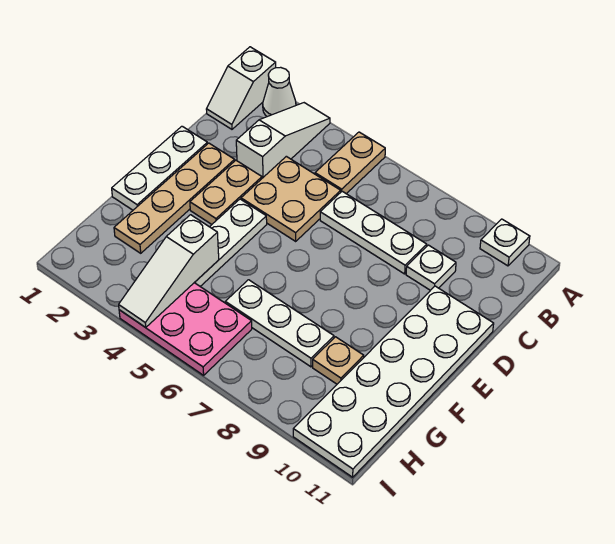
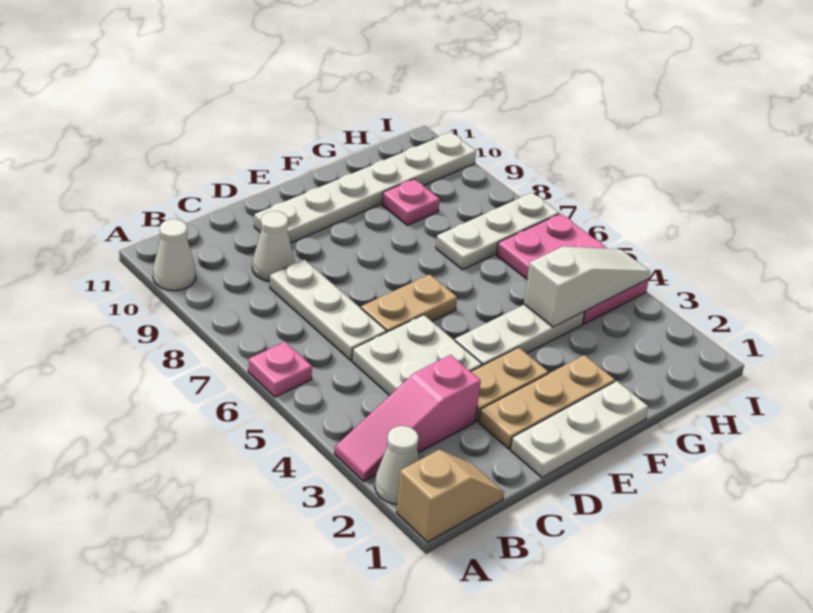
white 1x2 slope [206,47,276,129] -> tan 1x2 slope [397,450,504,542]
white 1x3 slope [236,103,330,178] -> pink 1x3 slope [335,355,481,481]
tan 1x2 plate [315,132,385,194] -> tan 1x2 plate moved to [361,274,457,332]
none -> pink 1x1 plate [248,342,312,397]
white 1x1 plate [480,219,530,266] -> white 1x1 cone [153,219,196,291]
tan 2x2 plate [241,156,341,241] -> white 2x2 plate [352,315,482,396]
white 1x1 plate [406,245,456,290] -> white 1x1 cone [252,211,295,281]
tan 1x4 plate [114,143,235,253] -> tan 1x3 plate [479,355,615,449]
white 2x6 plate [293,286,494,477] -> white 1x6 plate [254,132,476,243]
white 1x3 plate [225,280,334,367] -> white 1x3 plate turned to [436,193,559,270]
tan 1x1 plate [313,337,364,384] -> pink 1x1 plate [382,179,440,225]

